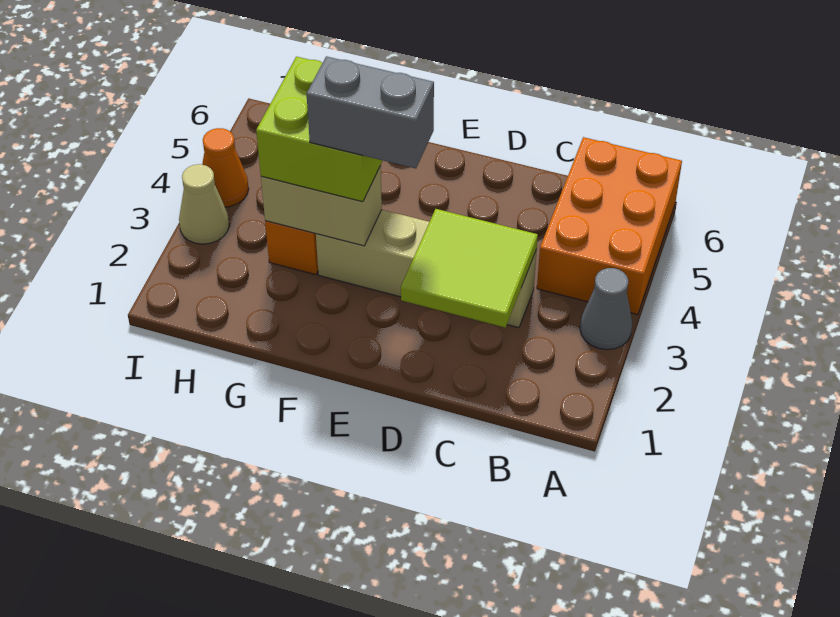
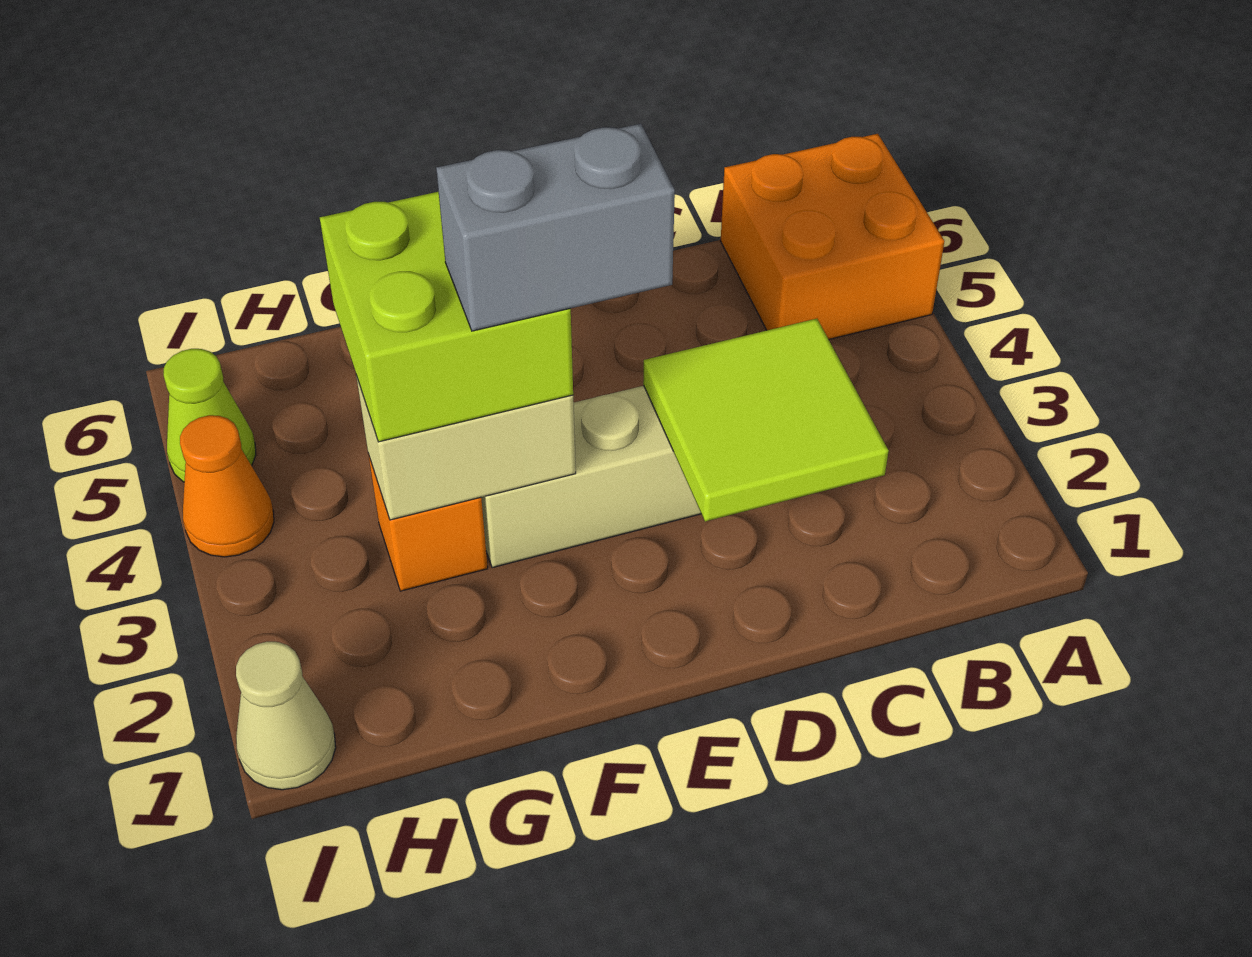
grey 1x1 cone [580,268,632,350] -> none
orange 2x3 brick [537,137,682,315] -> orange 2x2 brick [721,134,945,339]
tan 1x1 cone [179,164,229,244] -> tan 1x1 cone moved to [236,642,336,790]
none -> lime 1x1 cone [164,349,256,482]

